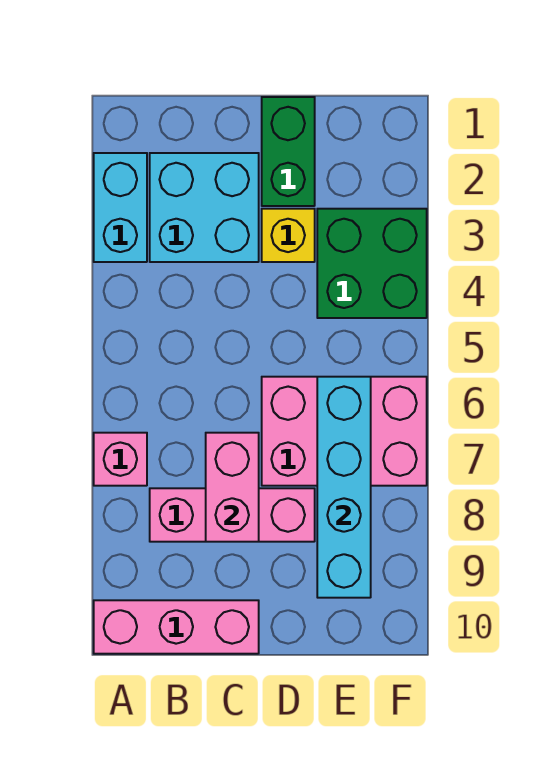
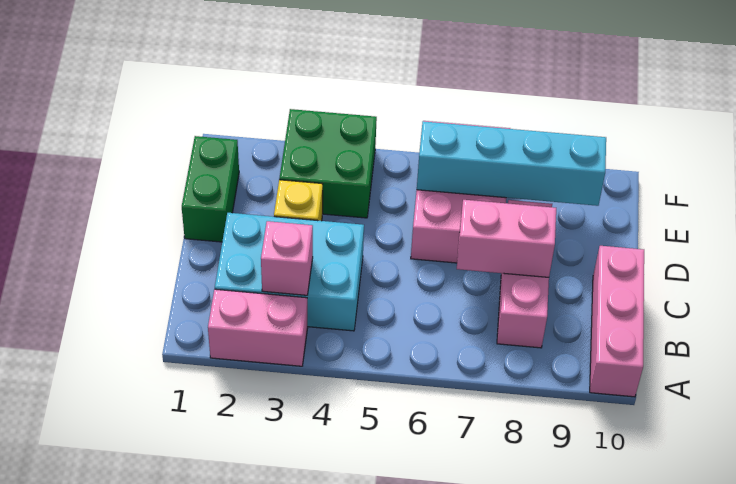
cyan 1x2 brick [94,153,147,262] -> pink 1x2 brick [208,289,308,366]
pink 1x1 brick [94,433,147,486] -> pink 1x1 brick moved to [261,221,313,295]
cyan 2x2 brick [150,153,259,262] -> cyan 2x3 brick [215,213,364,331]
green 1x2 brick [262,97,315,206] -> green 1x2 brick turned to [182,136,239,242]

